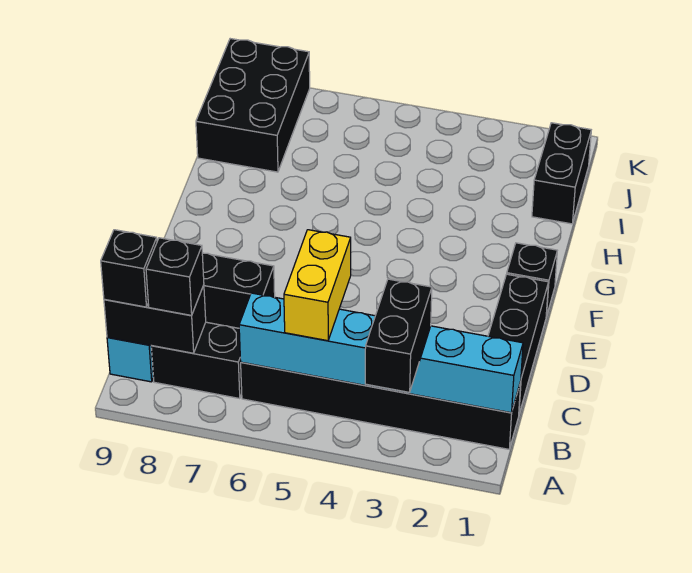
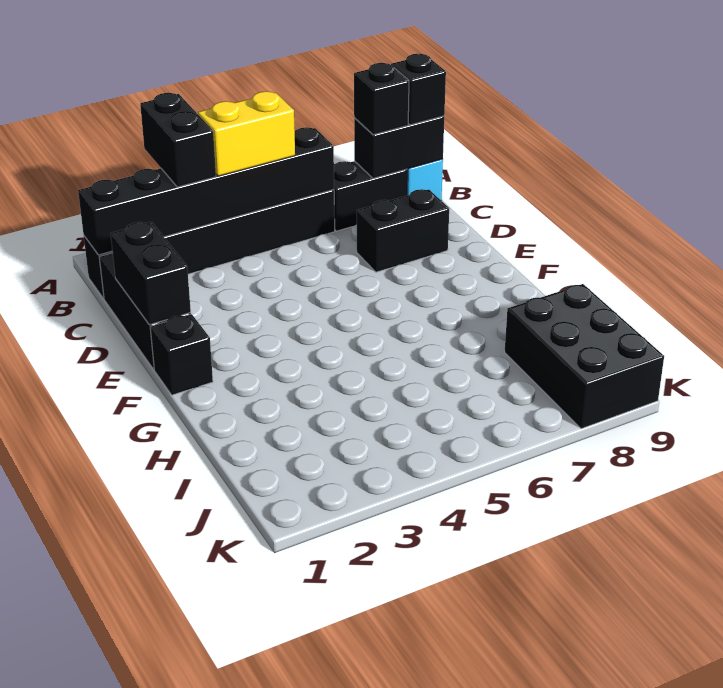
cyan 1x6 brick [239,293,523,413] -> black 1x6 brick [78,127,334,255]
yellow 1x2 brick [284,230,351,341] -> yellow 1x2 brick turned to [198,91,295,176]
black 1x2 brick [532,123,591,224] -> black 1x2 brick moved to [111,222,191,325]

